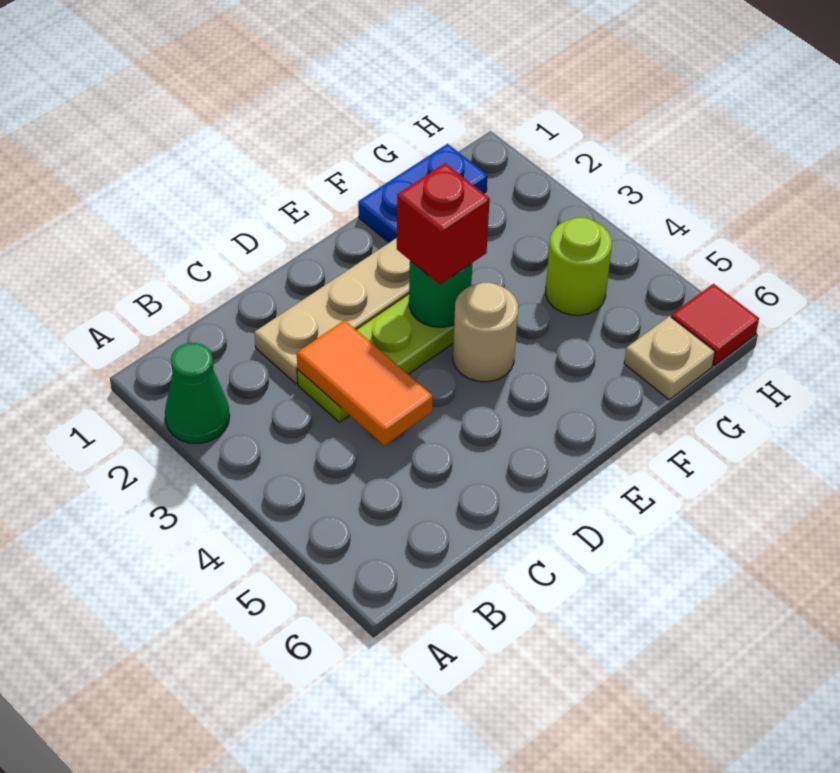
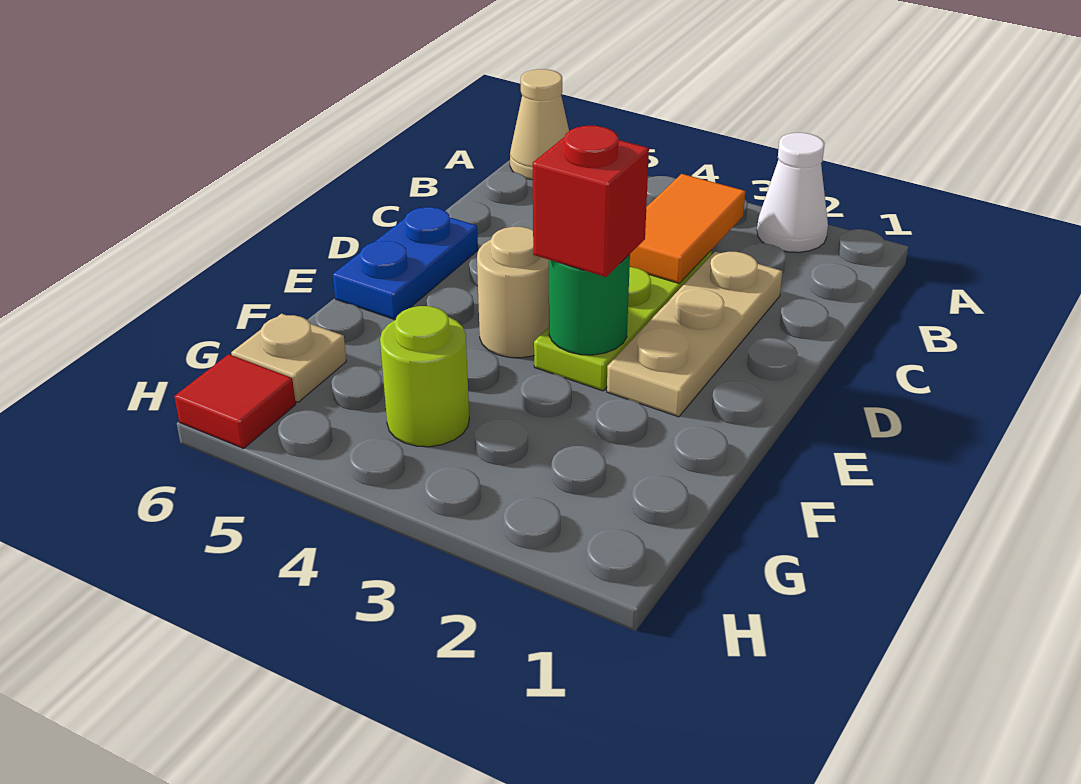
green 1x1 cone [165,343,230,443] -> white 1x1 cone [757,133,828,252]
none -> tan 1x1 cone [510,69,569,180]
orange 1x2 tile [297,320,433,446] -> orange 1x2 tile turned to [630,174,746,284]
blue 1x2 plate [358,144,488,243] -> blue 1x2 plate moved to [333,207,478,320]

